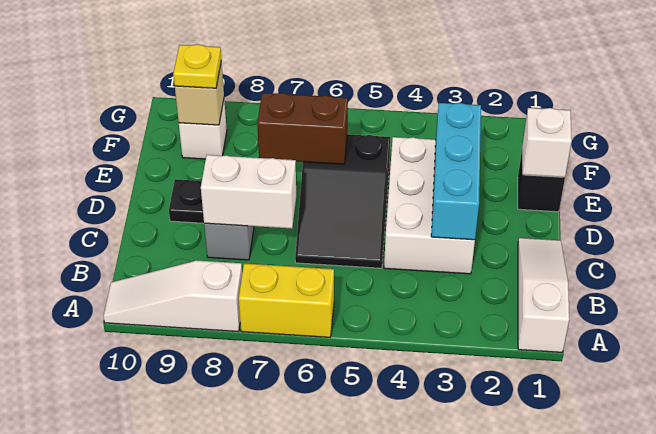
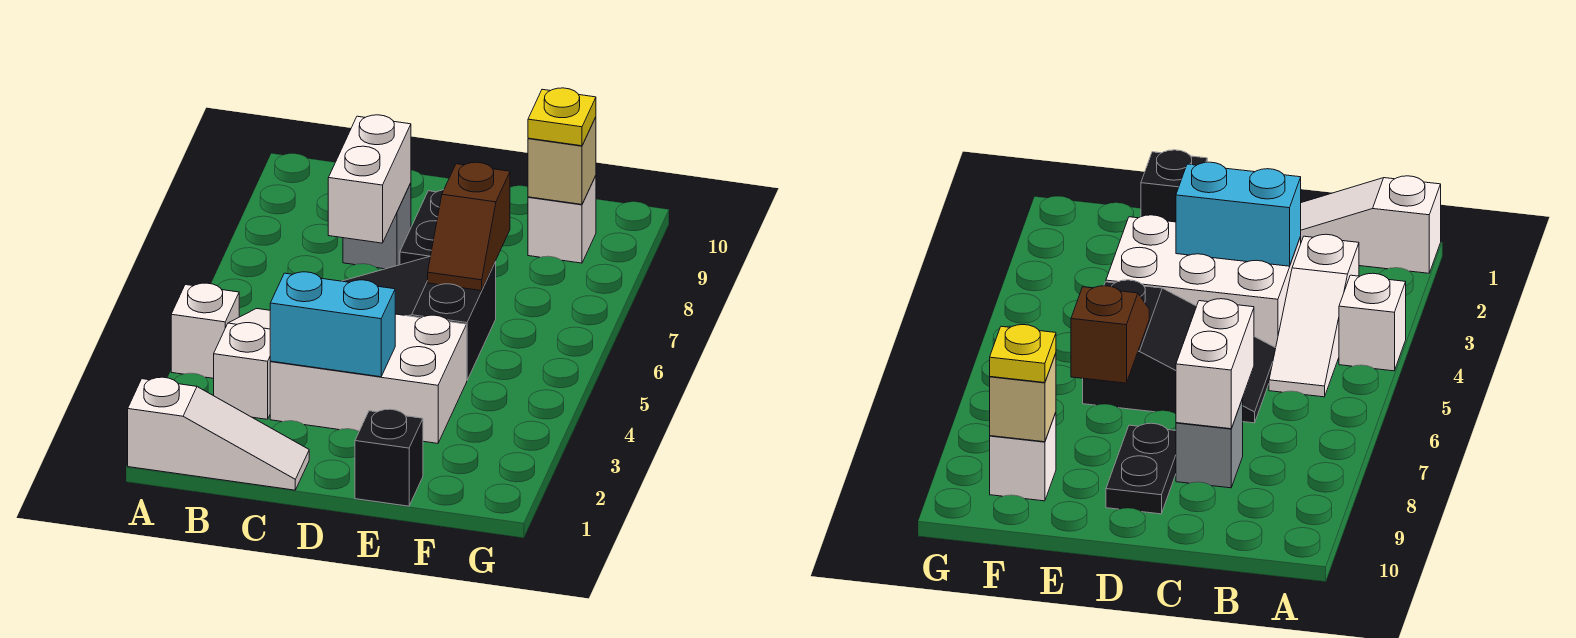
yellow 1x2 brick [239,263,334,337] -> none
white 1x3 slope [103,261,242,332] -> white 1x3 slope moved to [214,309,271,419]
cyan 1x3 brick [431,103,481,240] -> cyan 1x2 brick [270,272,395,377]
white 1x1 brick [523,108,572,177] -> white 1x1 brick moved to [171,283,239,378]
brown 1x2 brick [257,93,348,164] -> brown 1x2 slope [428,162,510,291]

